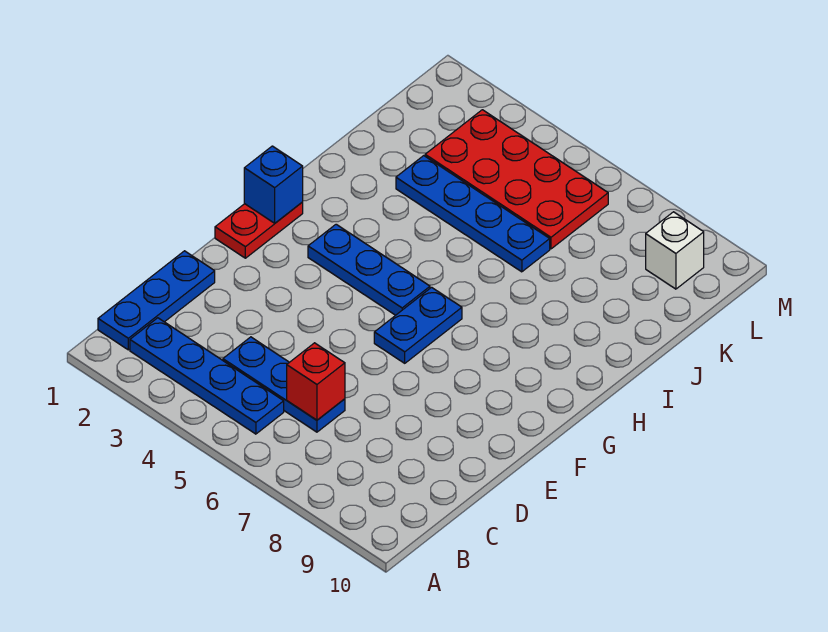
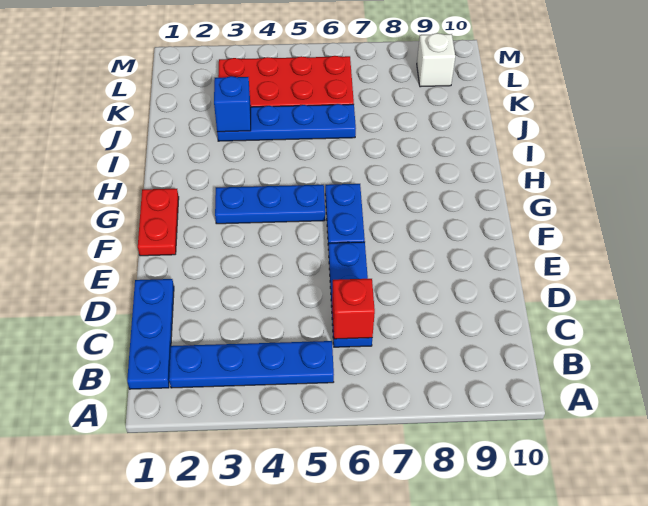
blue 1x3 plate [223,337,345,432] -> blue 1x3 plate turned to [328,242,372,347]
blue 1x1 brick [244,146,303,223] -> blue 1x1 brick moved to [214,76,251,132]

